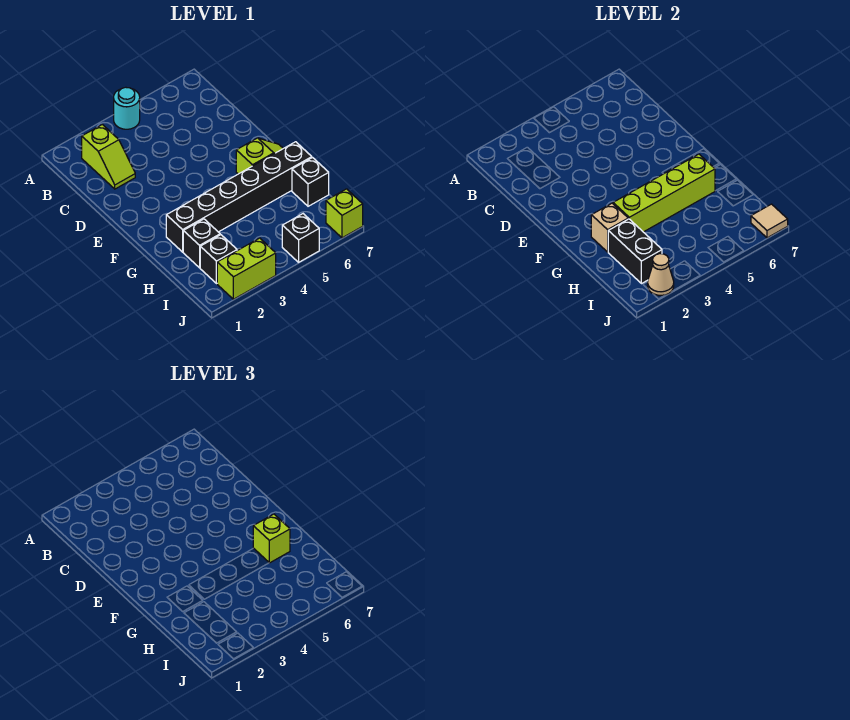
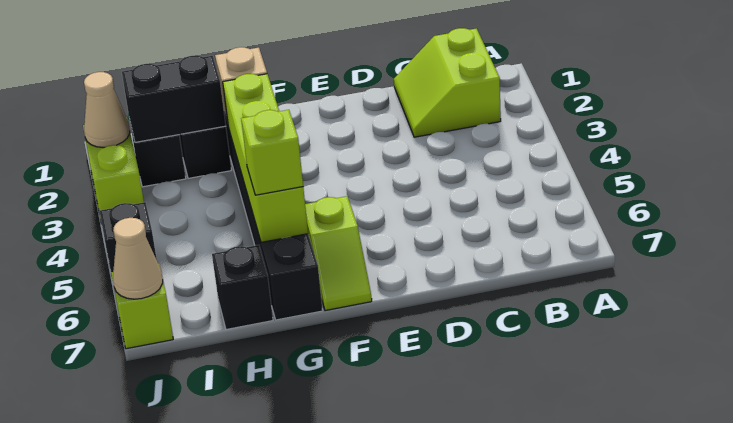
cyan 1x1 round brick [114,87,140,129] -> none
lime 1x2 slope [82,124,135,189] -> lime 2x2 slope [394,28,501,137]
tan 1x1 tile [751,204,788,238] -> tan 1x1 cone [113,218,163,299]

